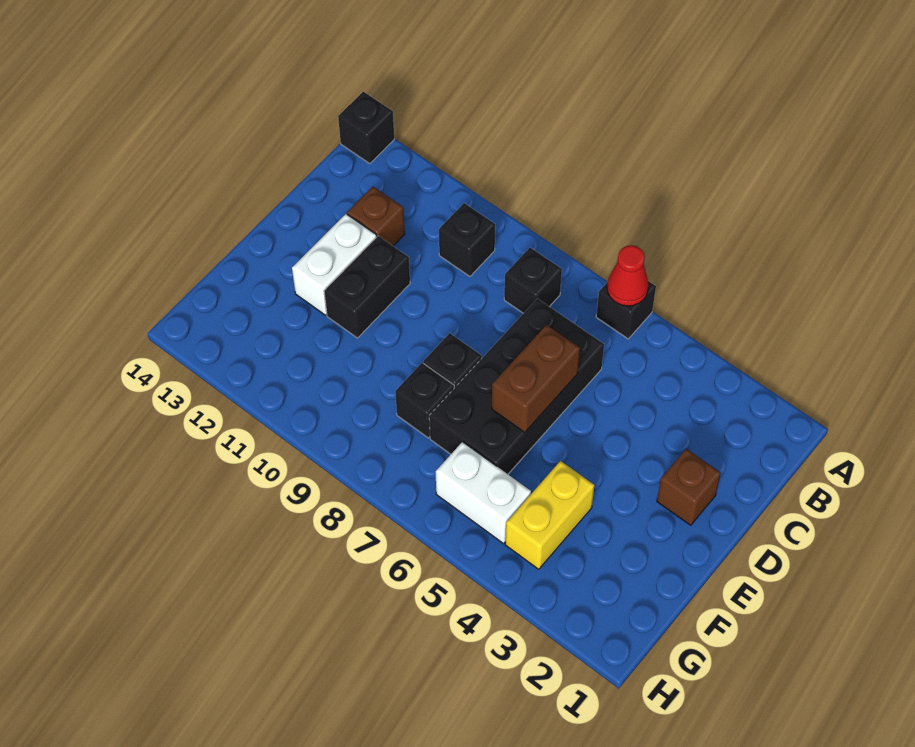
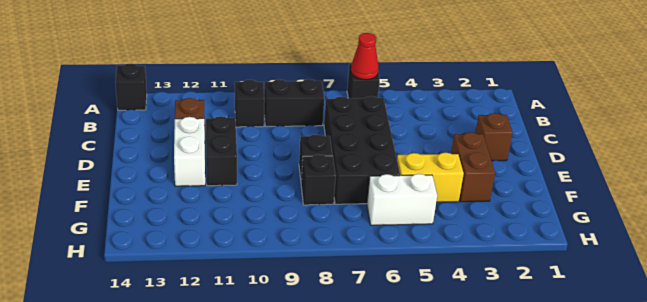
black 1x1 brick [504,248,562,313] -> black 1x2 brick [264,79,324,126]
brown 1x2 brick [492,325,580,432] -> brown 1x2 brick moved to [451,132,495,202]
yellow 1x2 brick [505,461,594,569] -> yellow 1x2 brick turned to [397,153,464,202]

